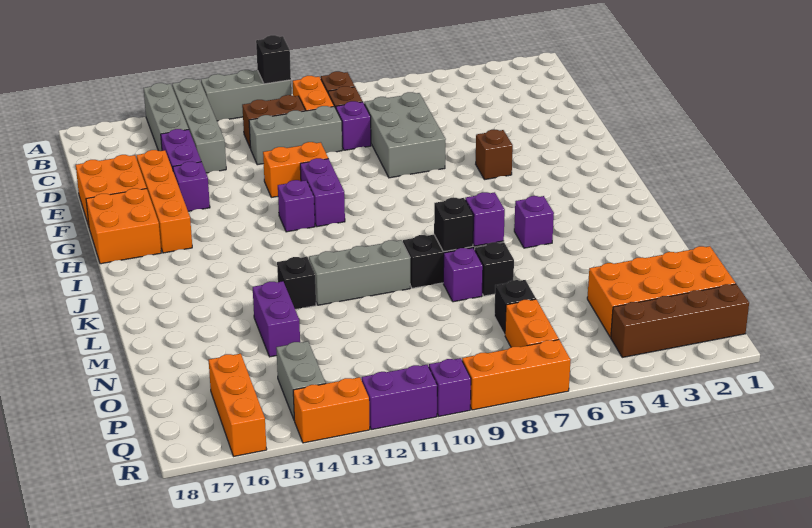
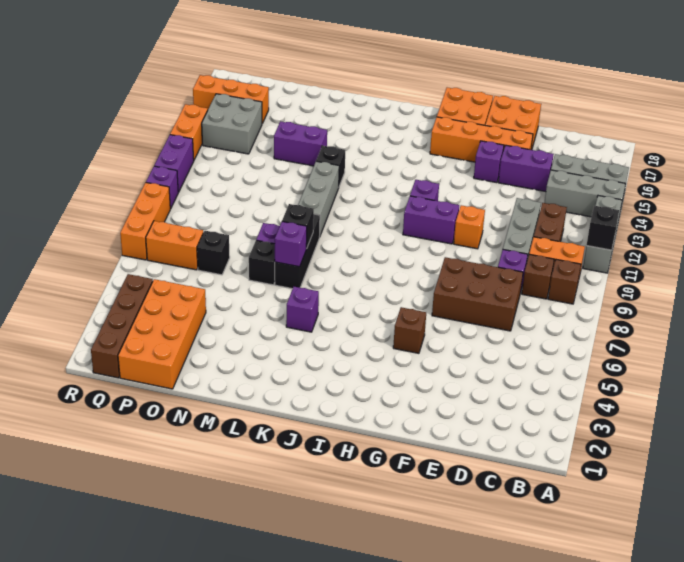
grey 1x4 brick [172,79,226,173] -> grey 1x3 brick [544,170,626,217]
grey 2x3 brick [364,92,446,178] -> brown 2x3 brick [432,257,523,331]
orange 1x2 brick [263,142,328,197] -> orange 1x1 brick [454,205,485,249]
grey 1x2 brick [276,341,326,419] -> grey 2x2 brick [202,94,262,154]

